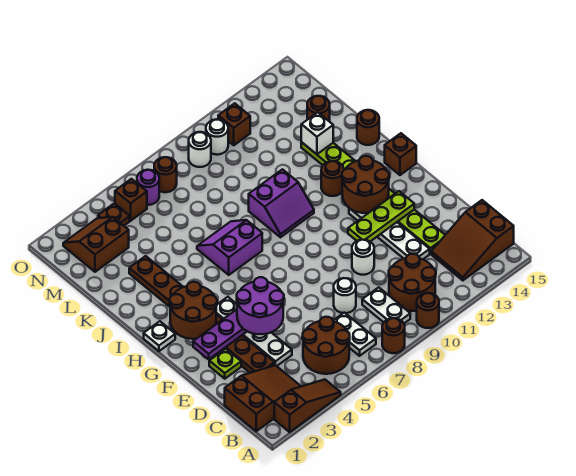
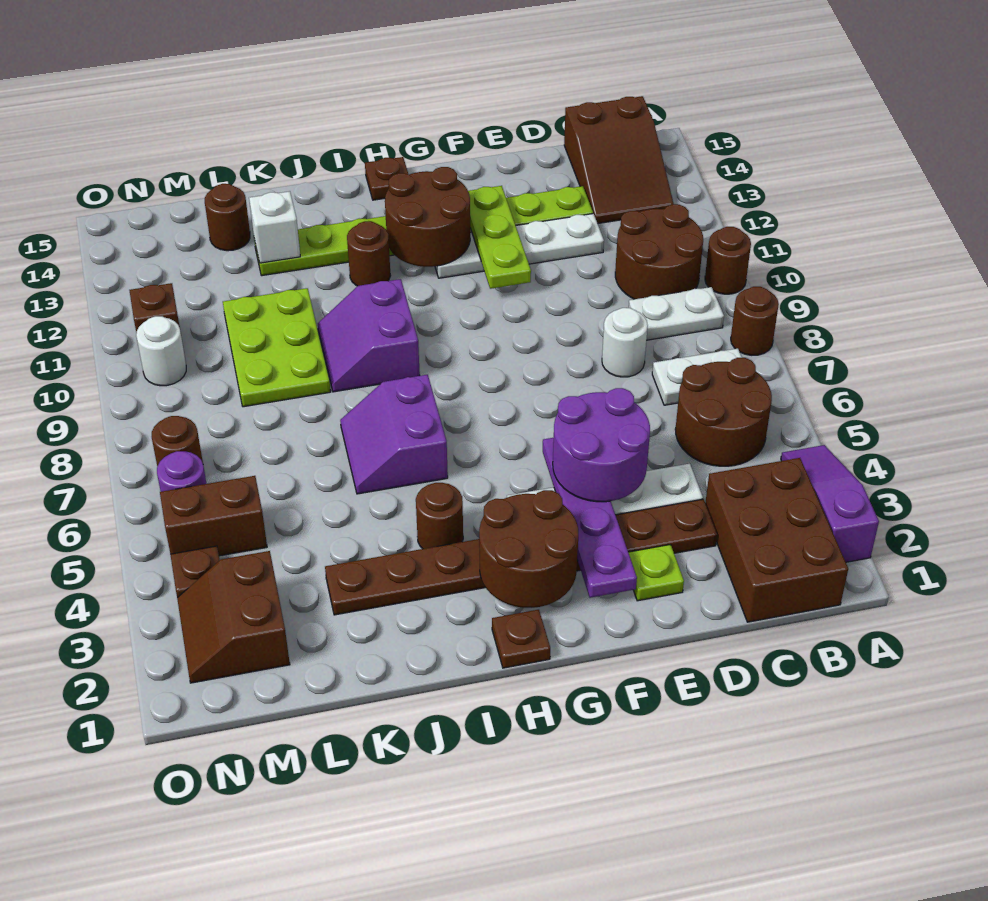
brown 1x3 slope [274,379,341,432] -> purple 1x3 slope [781,445,879,562]
brown 2x3 slope [225,365,301,431] -> brown 2x3 brick [705,458,848,622]
white 1x1 round brick [352,240,374,275] -> none
white 1x1 plate [144,321,175,351] -> brown 1x1 plate [492,610,550,668]
brown 1x1 brick [385,133,416,175] -> brown 1x1 plate [365,157,408,200]
purple 2x2 slope [249,169,314,237] -> purple 2x2 slope turned to [318,279,420,392]
brown 1x1 round brick [357,110,379,145] -> brown 1x1 round brick moved to [416,483,463,549]
none -> lime 2x3 plate [223,288,331,407]
brown 1x1 brick [115,179,147,221] -> brown 1x2 brick [160,476,267,556]
white 1x1 round brick [189,132,211,167] -> none

